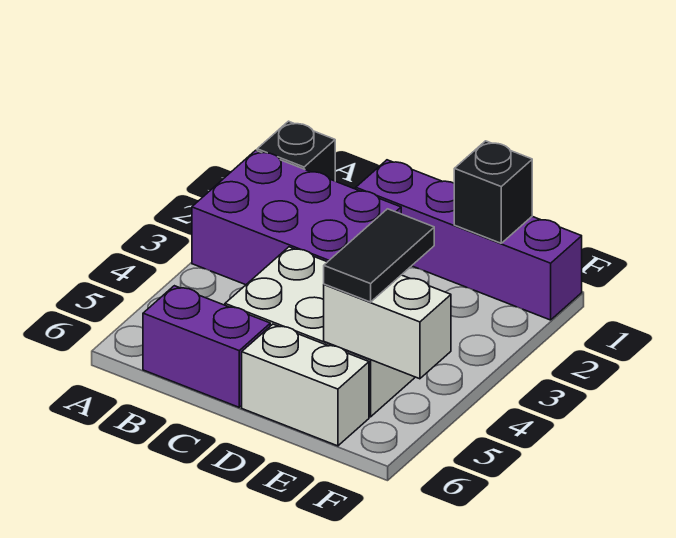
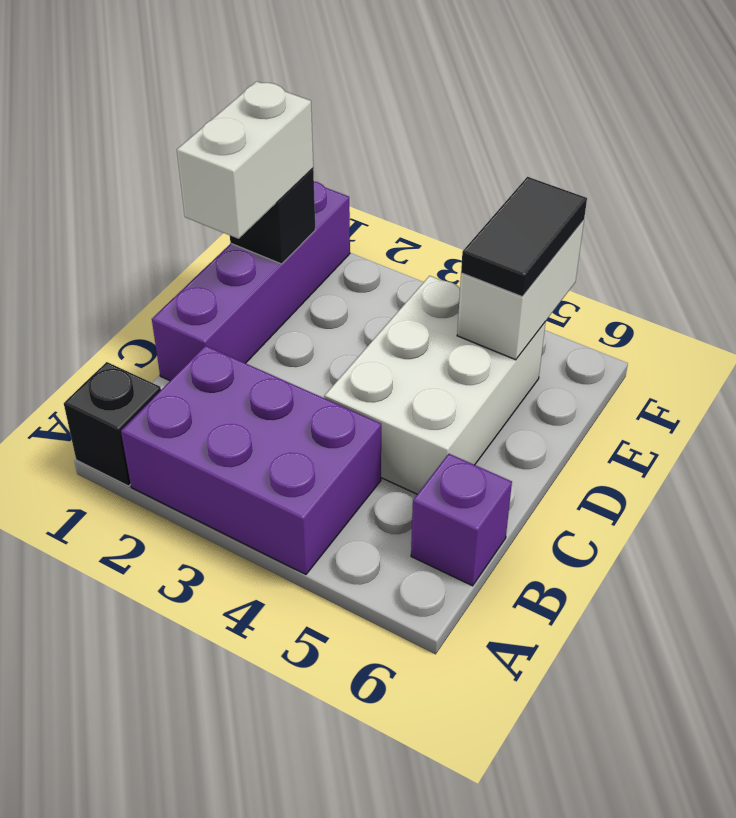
purple 2x3 brick [192,150,401,285] -> purple 2x3 brick turned to [121,346,381,574]
purple 1x2 brick [143,286,270,407] -> purple 1x1 brick [411,454,512,586]
white 1x2 brick [242,324,369,446] -> white 1x2 brick moved to [177,81,313,239]
black 1x2 tile [324,209,434,302] -> black 1x2 tile turned to [461,177,587,296]

